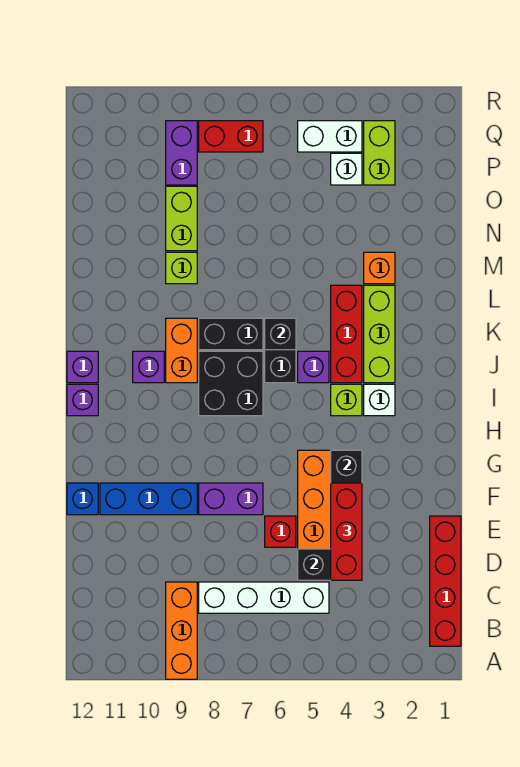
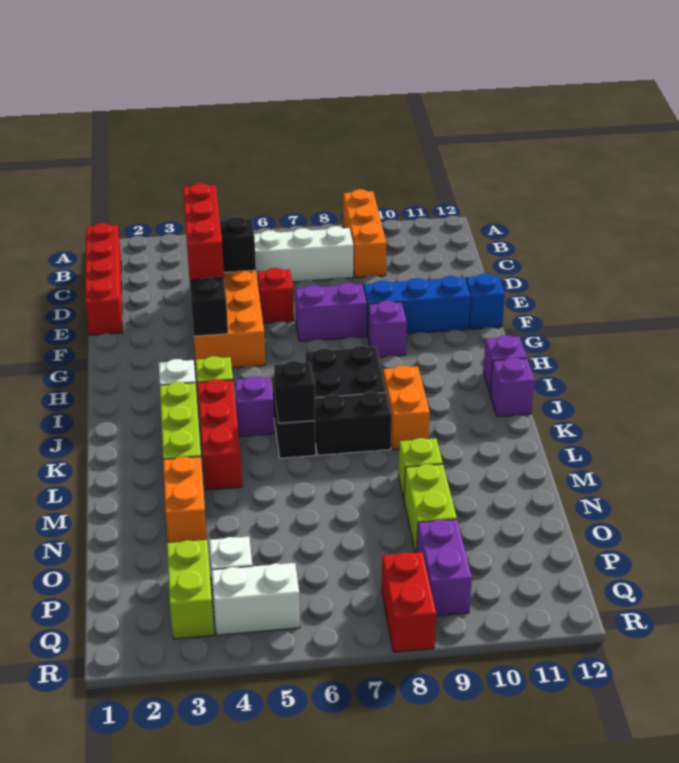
purple 1x1 brick [133,351,164,383] -> purple 1x1 brick moved to [368,301,407,357]
orange 1x1 brick [364,252,395,284] -> orange 1x2 brick [163,456,207,543]
red 1x2 brick [199,121,263,152] -> red 1x2 brick turned to [382,552,436,652]

